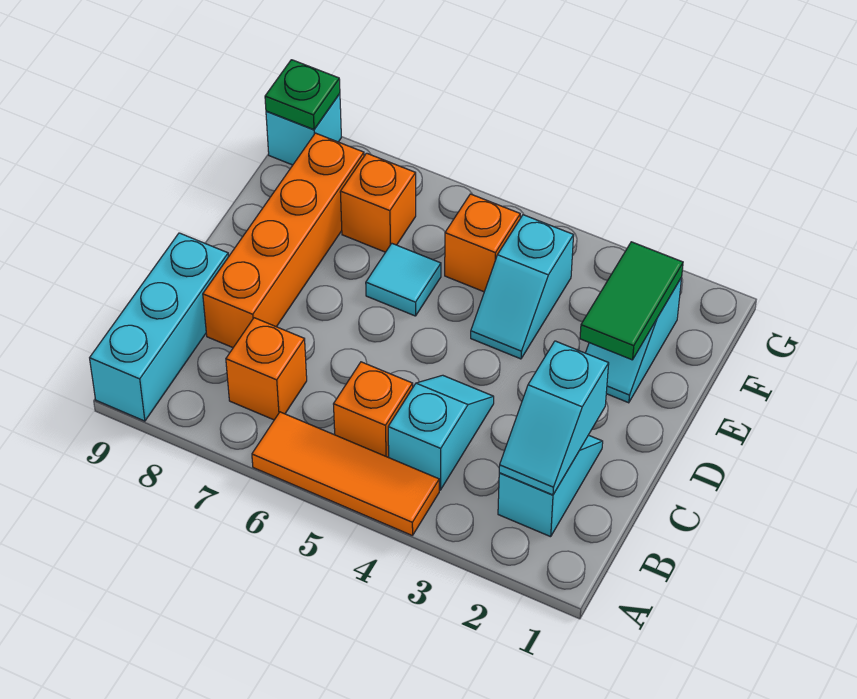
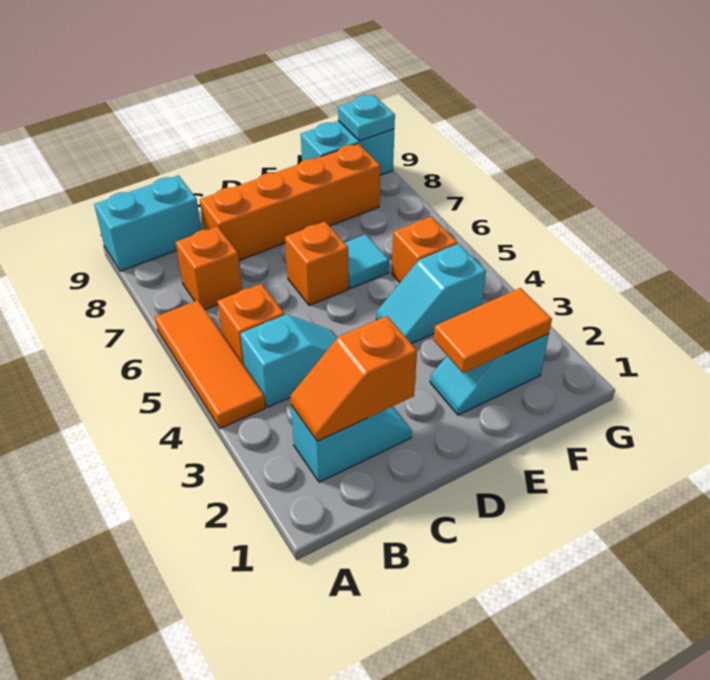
cyan 1x3 brick [90,233,228,421] -> cyan 1x2 brick [94,175,201,271]
cyan 1x2 slope [499,341,609,495] -> orange 1x2 slope [290,316,417,441]
green 1x2 tile [580,242,683,360] -> orange 1x2 tile [434,288,552,373]
orange 1x1 brick [340,153,416,252] -> orange 1x1 brick moved to [285,222,348,306]
cyan 1x1 brick [266,94,341,165] -> cyan 1x2 brick [301,121,394,175]
green 1x1 plate [265,60,340,130] -> cyan 1x1 plate [338,95,395,141]

